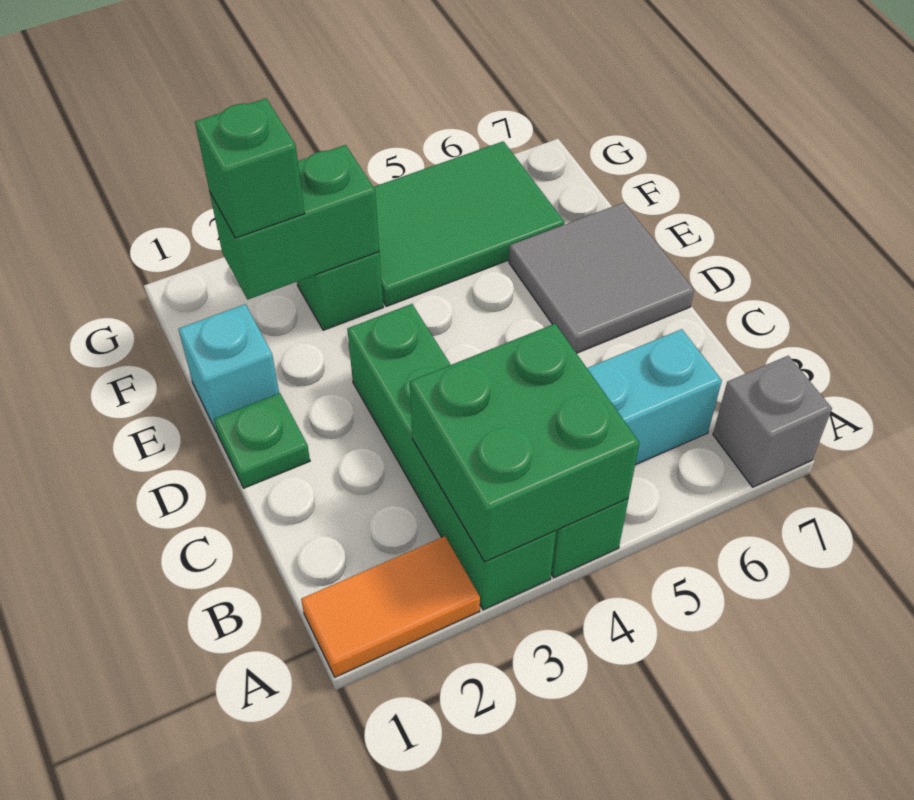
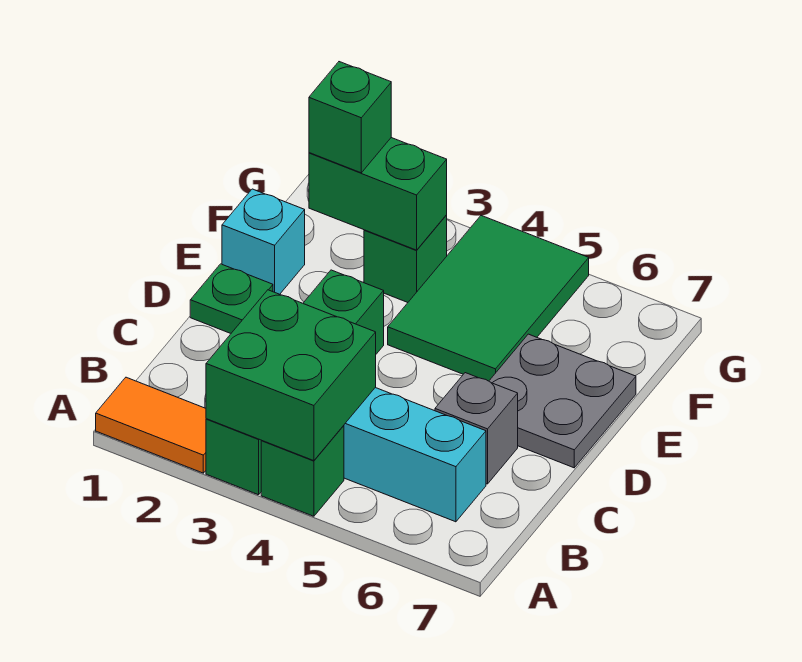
grey 1x1 brick [713,356,832,487] -> grey 1x1 brick moved to [435,373,518,484]
grey 2x2 tile [509,202,694,353] -> grey 2x2 plate [489,334,636,468]
green 2x3 tile [374,141,565,306] -> green 2x3 tile turned to [388,216,589,381]

